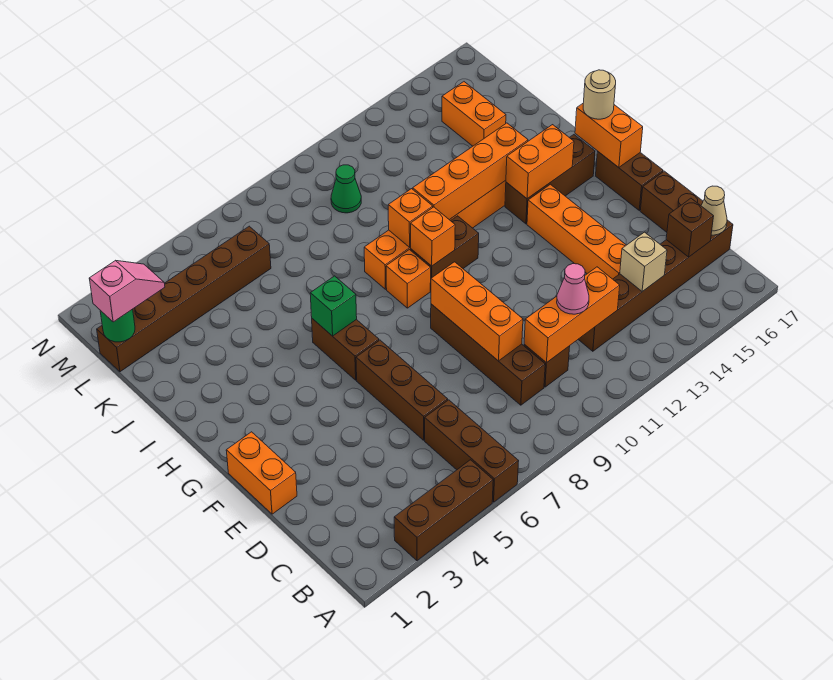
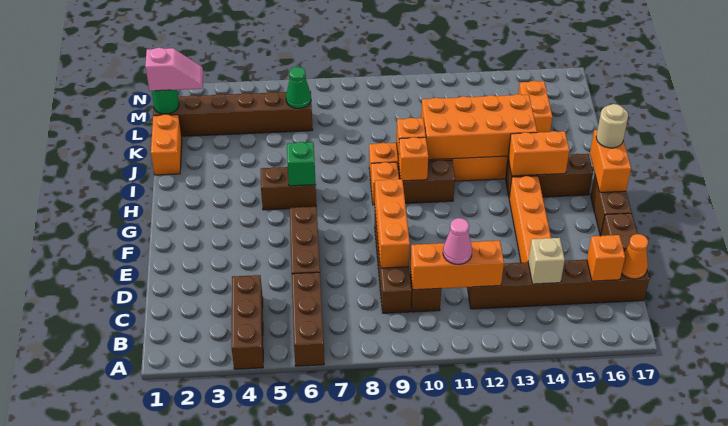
brown 1x3 brick [394,460,493,561] -> brown 1x3 brick turned to [232,275,263,369]
brown 1x1 brick [666,198,714,257] -> orange 1x1 brick [587,235,625,281]
tan 1x1 cone [701,186,727,235] -> orange 1x1 cone [622,234,648,279]
orange 1x2 brick [226,432,297,514] -> orange 1x2 brick moved to [151,114,182,175]
brown 1x2 brick [312,319,379,380] -> brown 1x2 brick turned to [261,167,316,210]
orange 1x4 brick [413,123,528,220] -> orange 2x4 brick [421,94,537,160]
green 1x1 cone [331,165,361,213] -> green 1x1 cone moved to [286,67,311,108]

